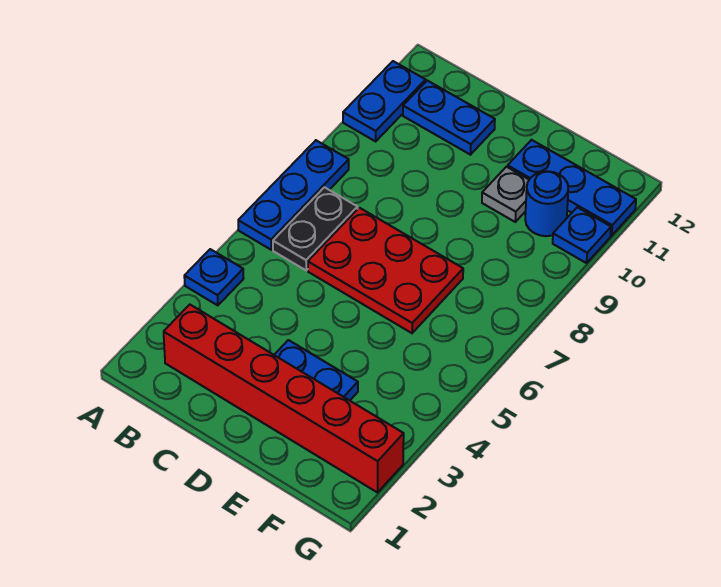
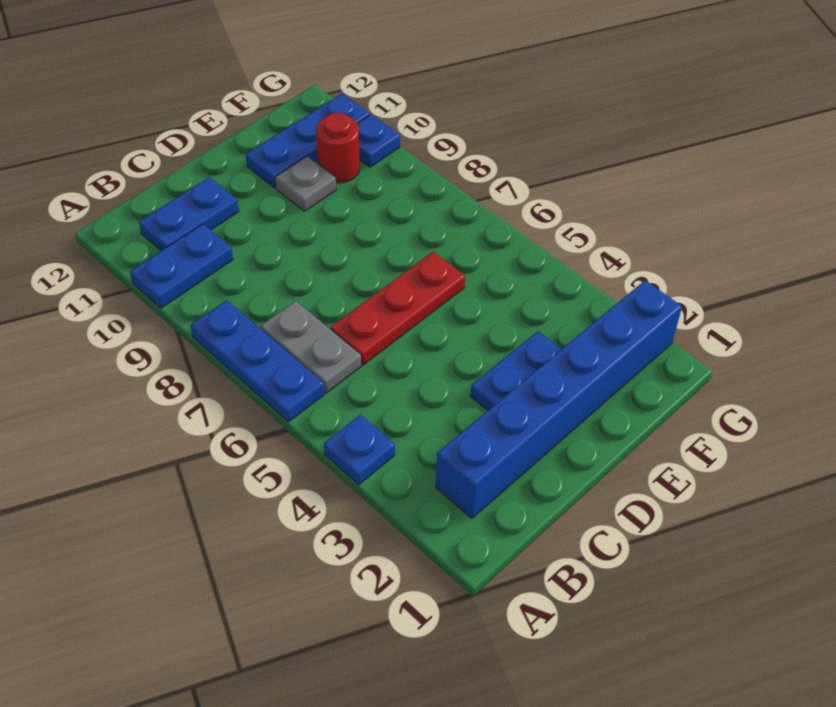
blue 1x2 plate [343,61,426,141] -> blue 1x2 plate turned to [130,224,233,308]
red 1x6 brick [164,305,404,492] -> blue 1x6 brick [435,280,682,518]
black 1x2 plate [273,187,358,270] -> grey 1x2 plate [260,301,361,393]
red 2x3 plate [308,208,463,333] -> red 1x3 plate [330,252,465,365]
blue 1x1 round brick [525,171,568,236] -> red 1x1 round brick [316,113,360,183]

